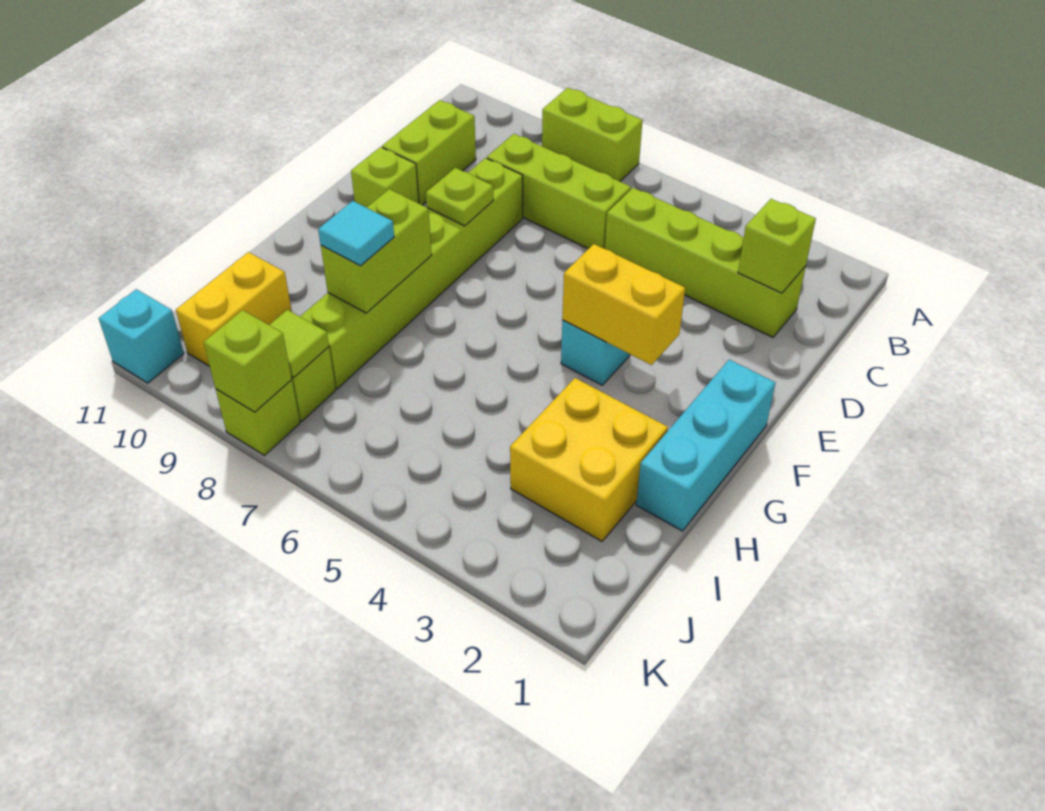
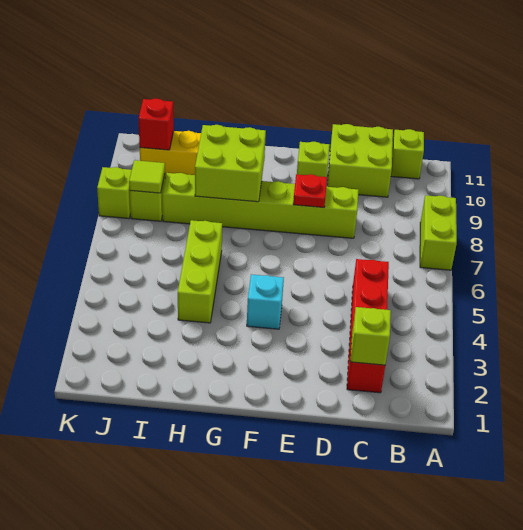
lime 1x4 brick [605,188,806,337] -> red 1x4 brick [347,259,389,393]
lime 1x3 brick [487,134,631,249] -> lime 1x3 brick moved to [178,220,222,323]
lime 1x2 brick [382,100,476,205] -> lime 2x2 brick [327,124,393,197]
lime 1x1 plate [426,168,493,226] -> red 1x1 plate [293,174,327,207]
cyan 1x3 brick [636,360,775,531] -> none
yellow 1x2 brick [562,244,685,365] -> none
lime 1x2 brick [321,189,432,313] -> lime 2x2 brick [195,125,266,202]
yellow 2x2 brick [510,378,668,541] -> none
cyan 1x1 tile [318,201,394,266] -> none
none -> red 1x1 brick [139,99,174,150]
lime 1x1 brick [204,310,292,412] -> lime 1x1 brick moved to [391,129,424,179]
cyan 1x1 brick [99,289,184,383] -> none

